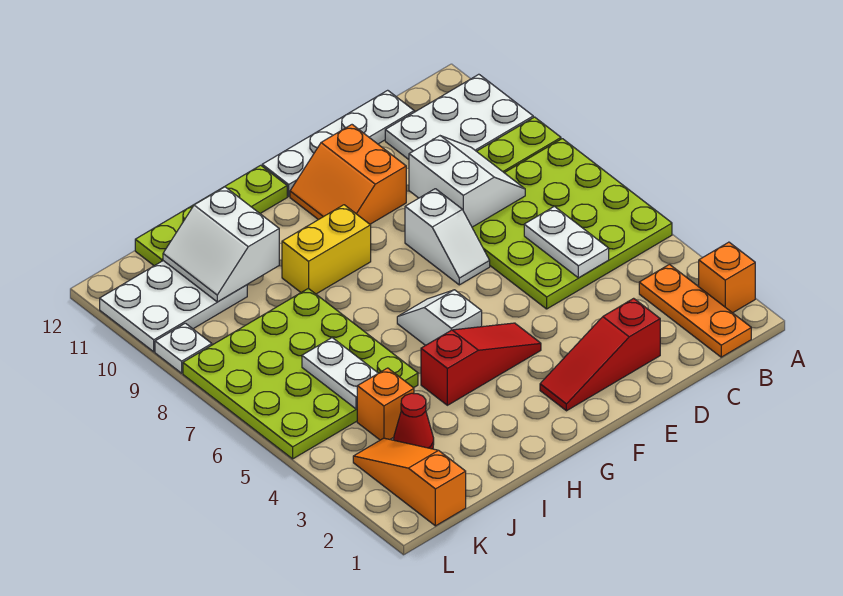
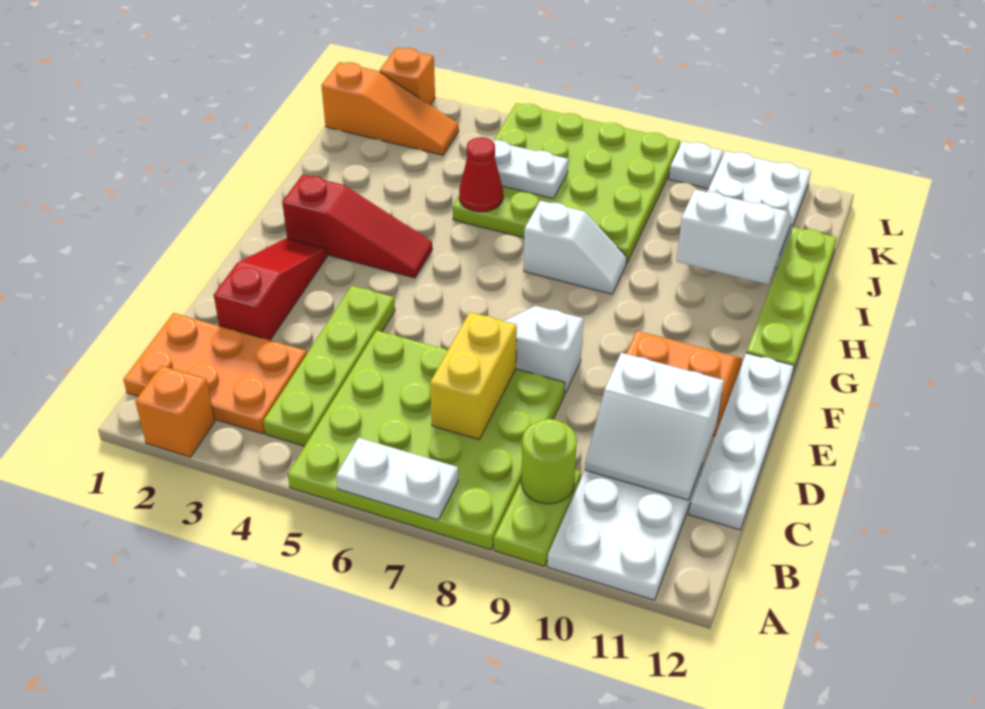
orange 1x3 plate [639,264,751,357] -> orange 2x3 plate [123,313,307,434]
none -> lime 1x4 plate [263,286,395,446]
none -> lime 1x1 round brick [521,419,577,504]
white 1x2 plate [524,206,609,278] -> white 1x2 plate moved to [336,438,458,520]
white 2x2 slope [409,136,525,227] -> white 2x2 slope moved to [585,353,724,500]
red 1x3 slope [421,323,541,405] -> red 1x3 slope turned to [282,175,433,278]
white 1x2 slope [397,290,482,345] -> white 1x2 slope moved to [524,201,627,294]
yellow 1x2 brick [282,205,371,294] -> yellow 1x2 brick moved to [430,312,517,439]
red 1x1 cone [394,393,434,449] -> red 1x1 cone moved to [459,137,503,212]
orange 1x1 brick [357,368,414,440] -> orange 1x1 brick moved to [380,48,435,105]

